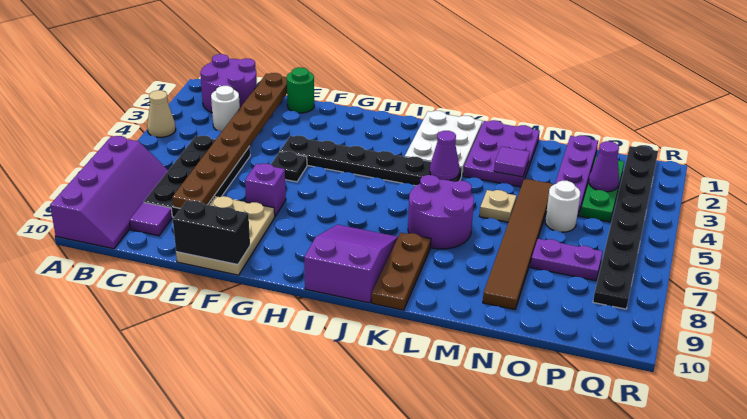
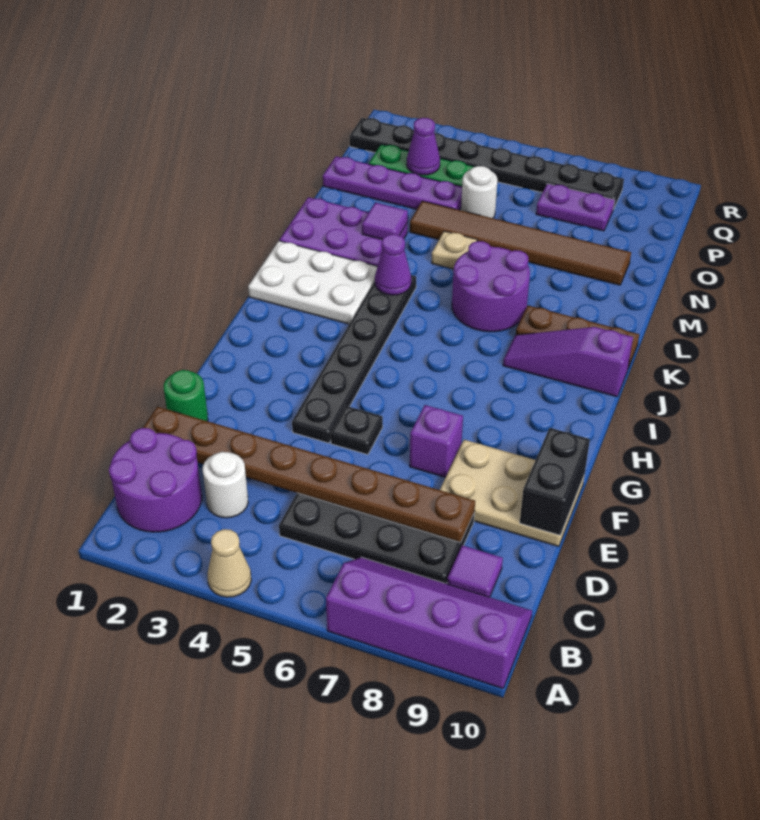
purple 2x3 slope [304,225,398,303] -> purple 1x3 slope [503,327,633,397]
purple 1x2 plate [531,239,603,281] -> purple 1x2 plate turned to [536,184,615,231]

